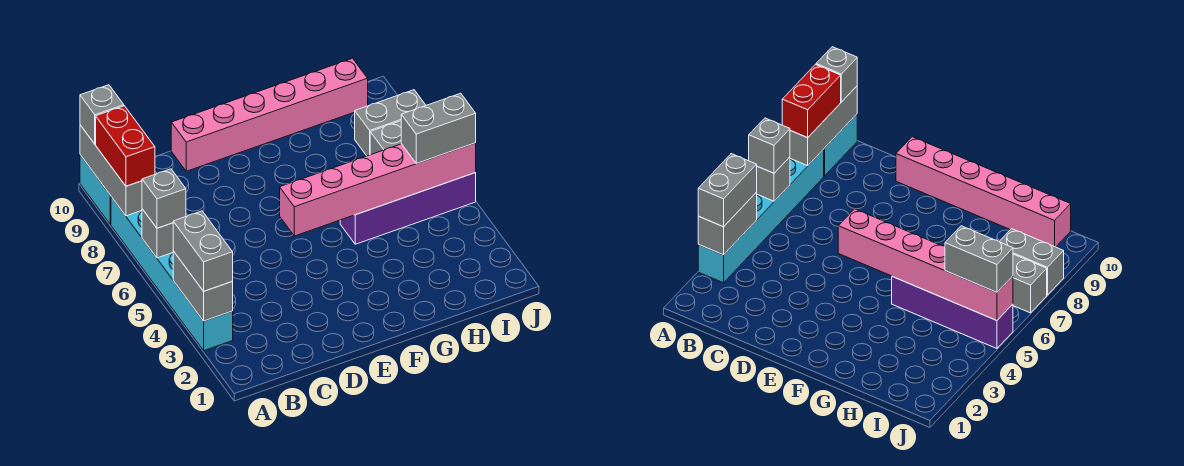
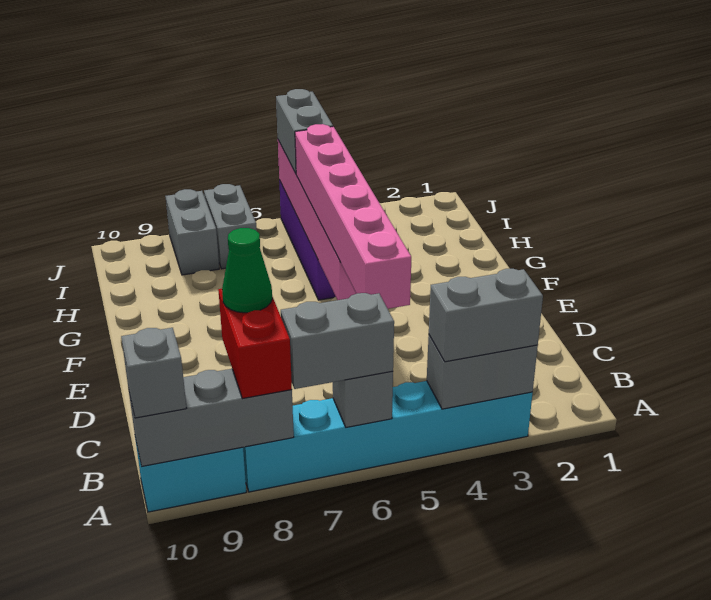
grey 1x1 brick [142,169,186,228] -> grey 1x2 brick [281,293,394,389]
red 1x2 brick [96,106,155,186] -> red 1x2 brick turned to [218,289,292,399]
none -> green 1x1 cone [222,228,272,313]
pink 1x6 brick [171,58,368,171] -> pink 1x6 brick moved to [295,124,411,309]

